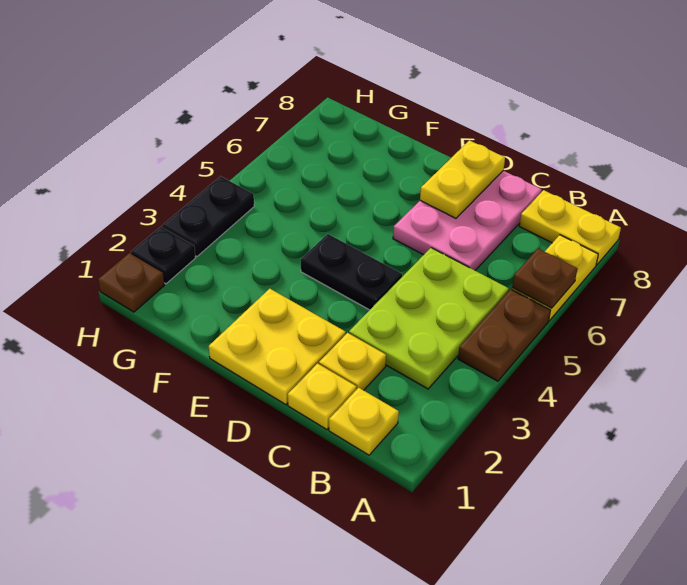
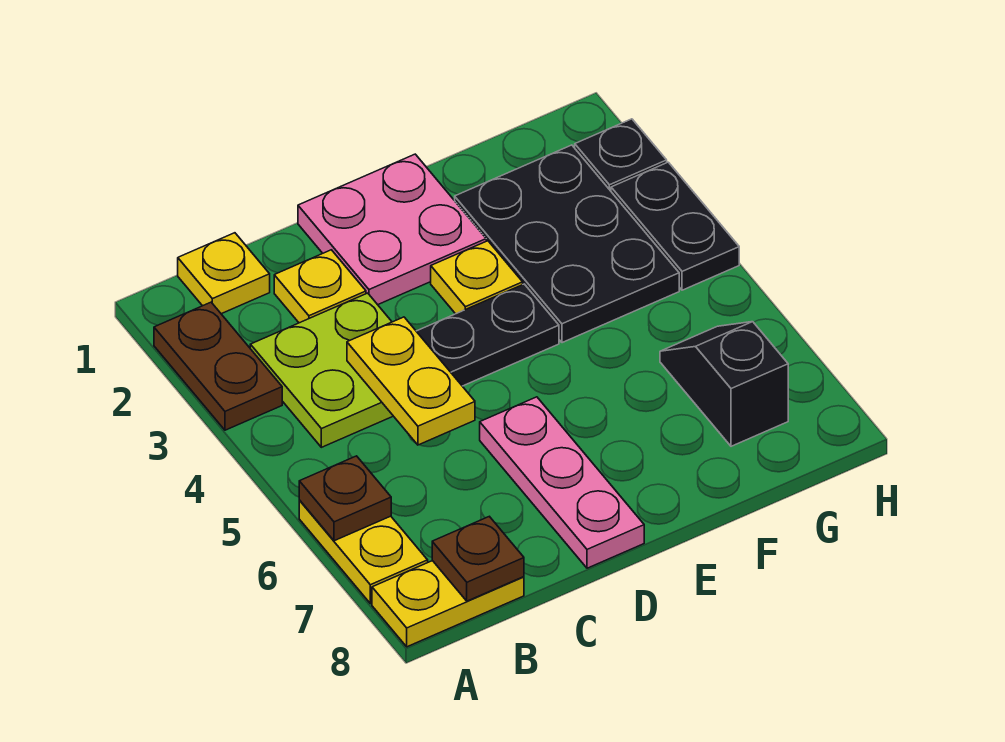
brown 1x2 plate [458,290,550,381] -> brown 1x2 plate moved to [154,302,282,430]
lime 2x3 plate [349,248,509,389] -> lime 2x2 plate [250,293,393,447]
yellow 1x1 plate [288,364,356,430] -> yellow 1x1 plate moved to [431,241,523,314]
pink 2x3 plate [393,171,542,270] -> pink 1x3 plate [480,397,644,568]
yellow 2x2 plate [209,289,346,405] -> pink 2x2 plate [298,154,486,305]
yellow 1x2 plate [420,140,505,218] -> yellow 1x2 plate moved to [347,317,475,445]
none -> black 2x3 plate [455,145,679,343]
none -> black 1x2 slope [660,322,788,446]
brown 1x1 plate [98,253,164,312] -> brown 1x1 plate moved to [432,516,524,601]

